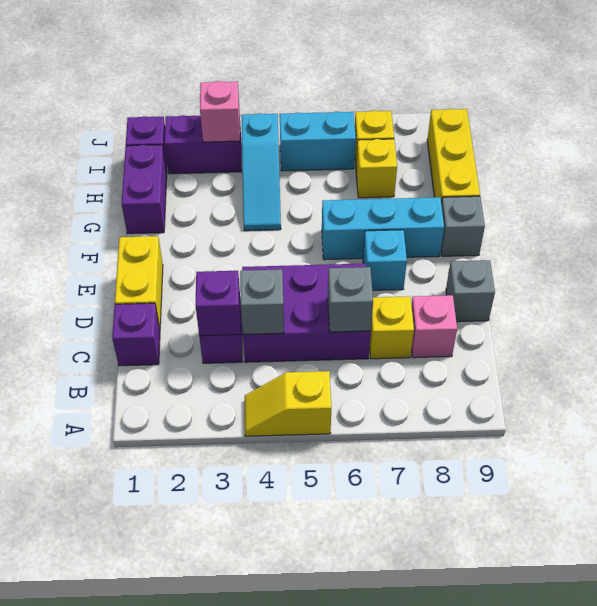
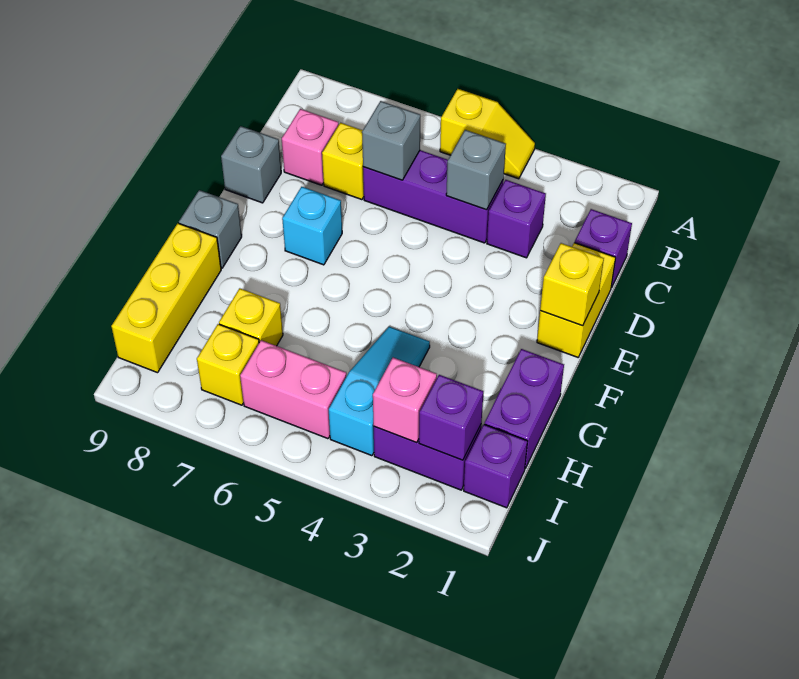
purple 1x1 brick [196,271,241,336] -> purple 1x1 brick moved to [419,375,483,460]
purple 2x3 brick [242,264,371,362] -> purple 1x3 brick [363,150,503,243]
none -> yellow 1x1 brick [540,243,604,326]
cyan 1x3 brick [322,197,444,260] -> none
cyan 1x2 brick [280,112,356,171] -> pink 1x2 brick [240,340,347,439]

